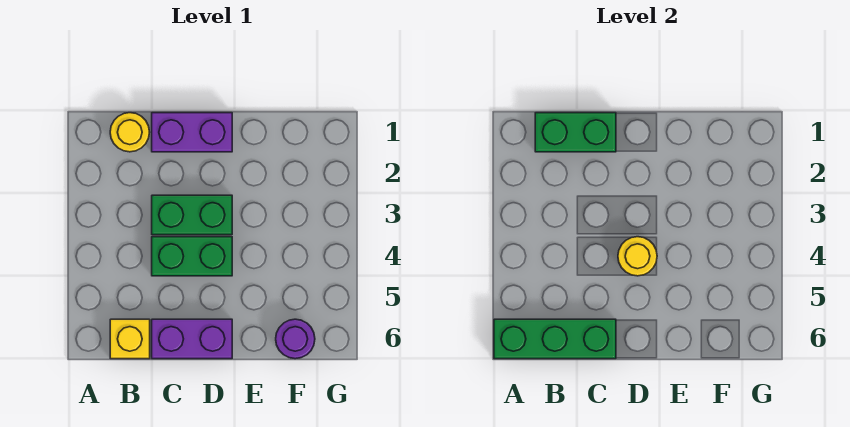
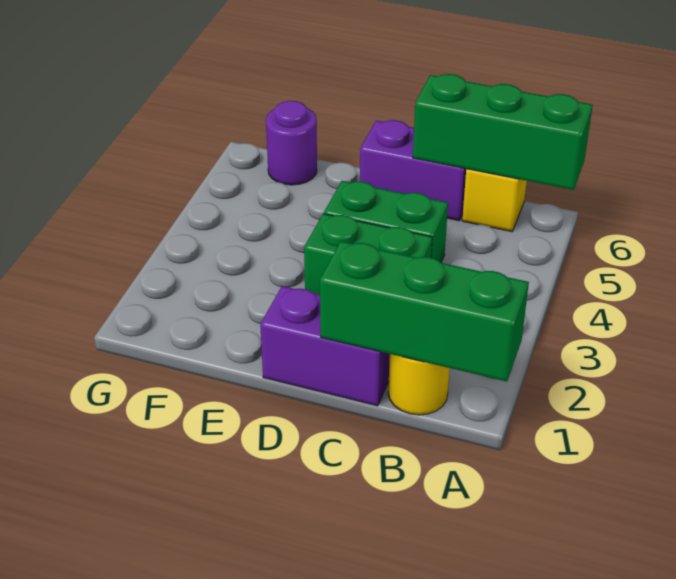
green 1x2 brick [535,113,616,152] -> green 1x3 brick [320,241,529,381]
yellow 1x1 round brick [618,237,657,276] -> none

